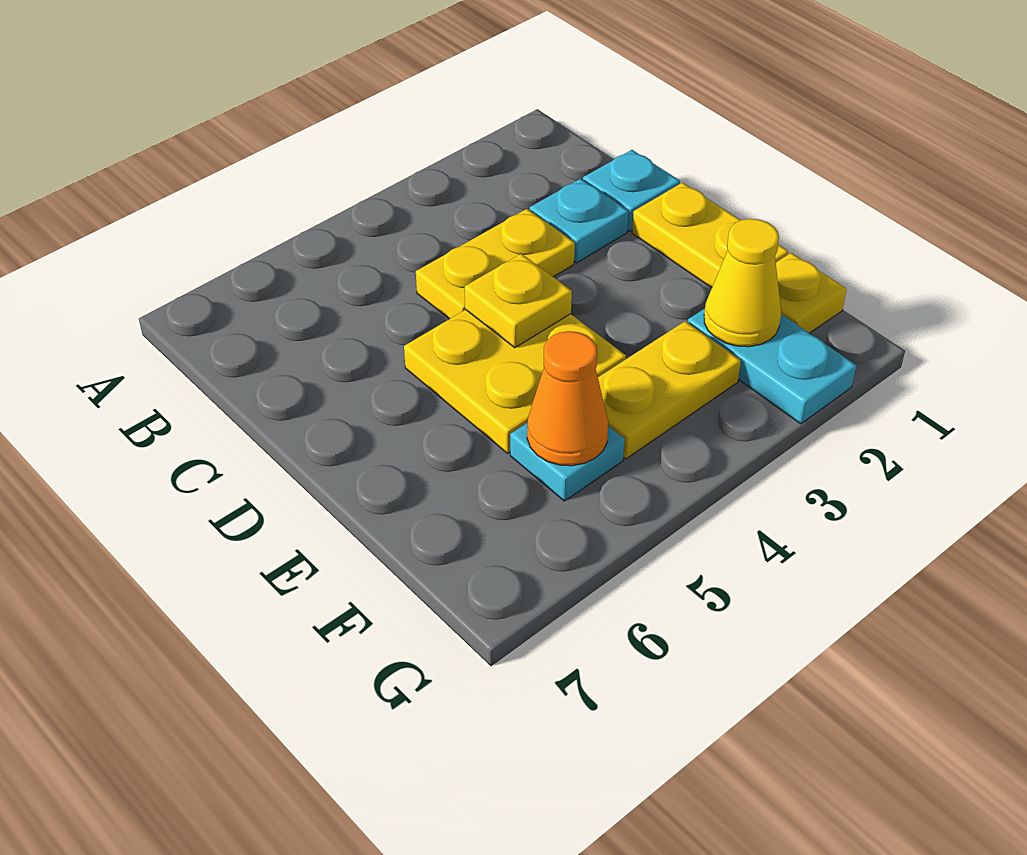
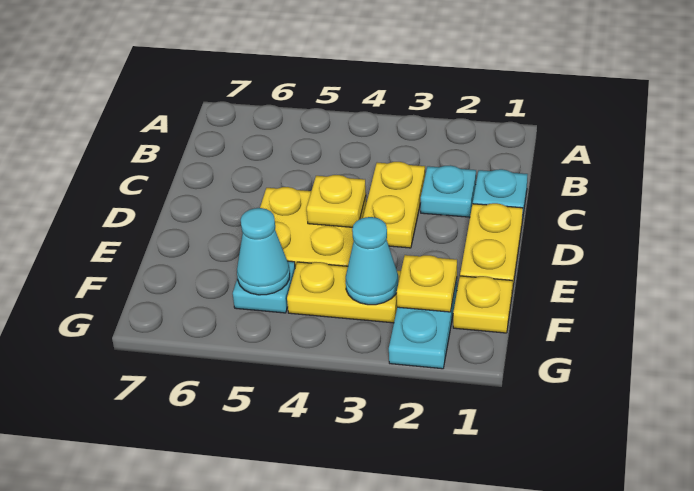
yellow 1x2 plate [416,209,575,319] -> yellow 1x2 plate turned to [363,162,425,248]
yellow 1x1 cone [704,219,781,347] -> yellow 1x1 plate [397,255,457,312]
none -> cyan 1x1 cone [346,217,398,305]
orange 1x1 cone [527,331,608,466] -> cyan 1x1 cone [237,208,290,295]

